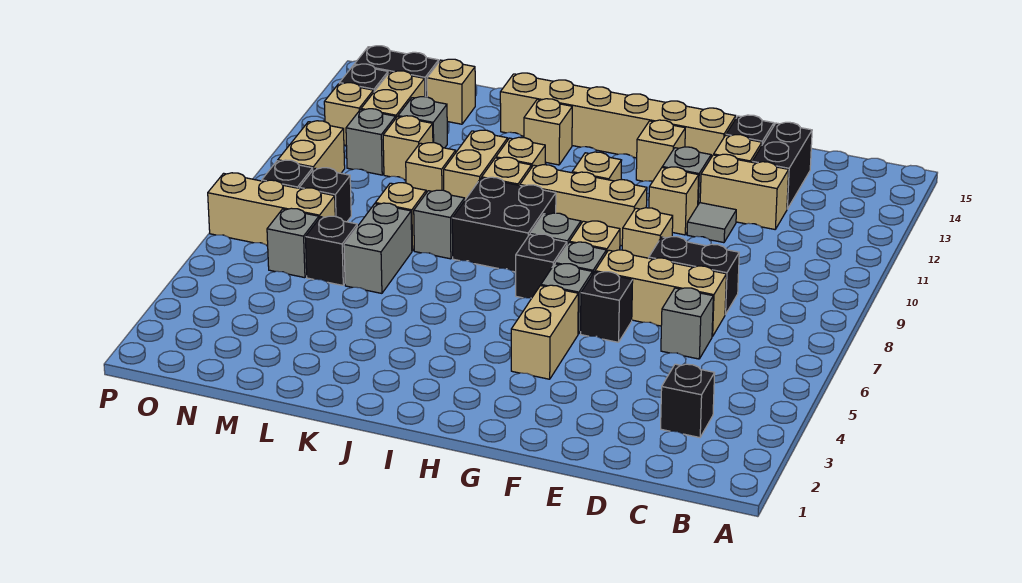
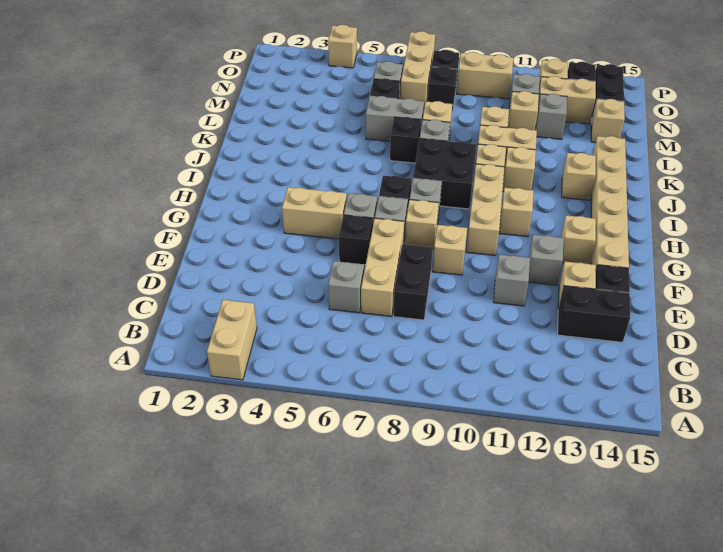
black 1x1 brick [661,364,715,438] -> black 1x1 brick moved to [390,117,421,163]
tan 1x2 brick [700,154,789,229] -> tan 1x2 brick moved to [207,300,257,380]
grey 1x1 tile [687,203,736,243] -> grey 1x1 brick [493,255,530,306]
tan 1x1 brick [649,167,699,235] -> tan 1x1 brick moved to [328,25,357,68]

